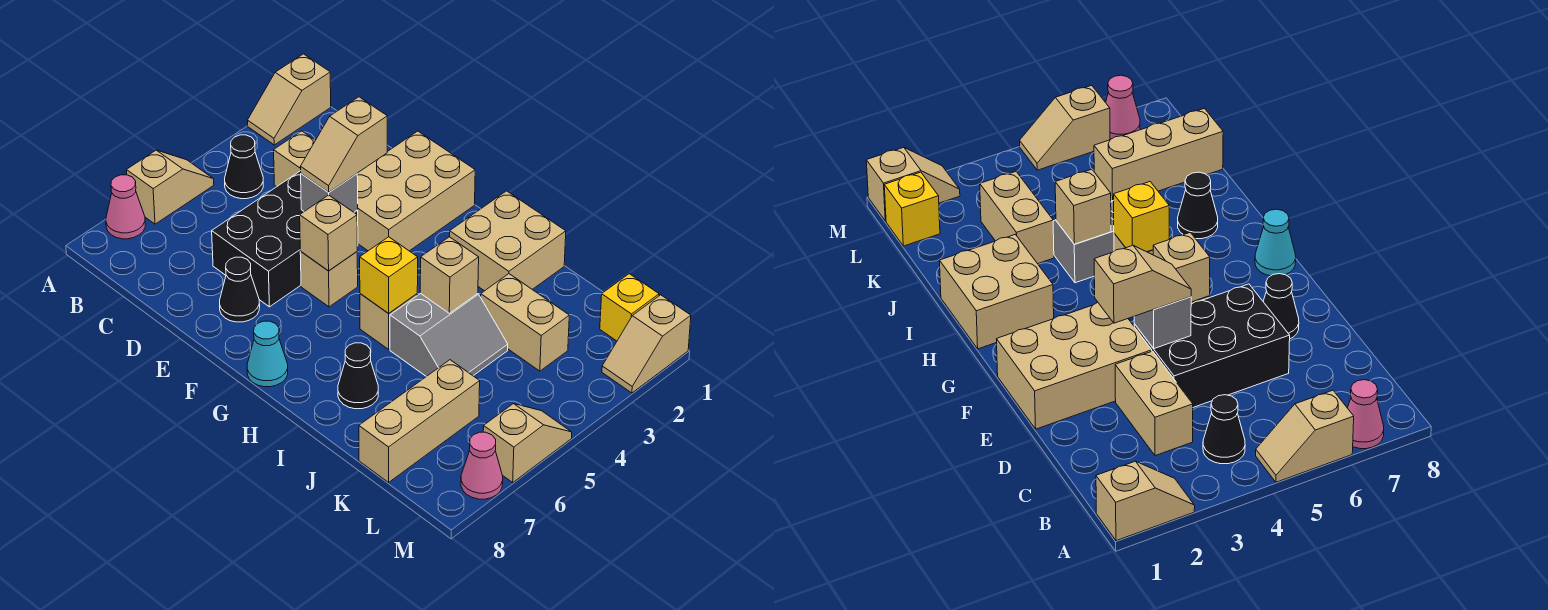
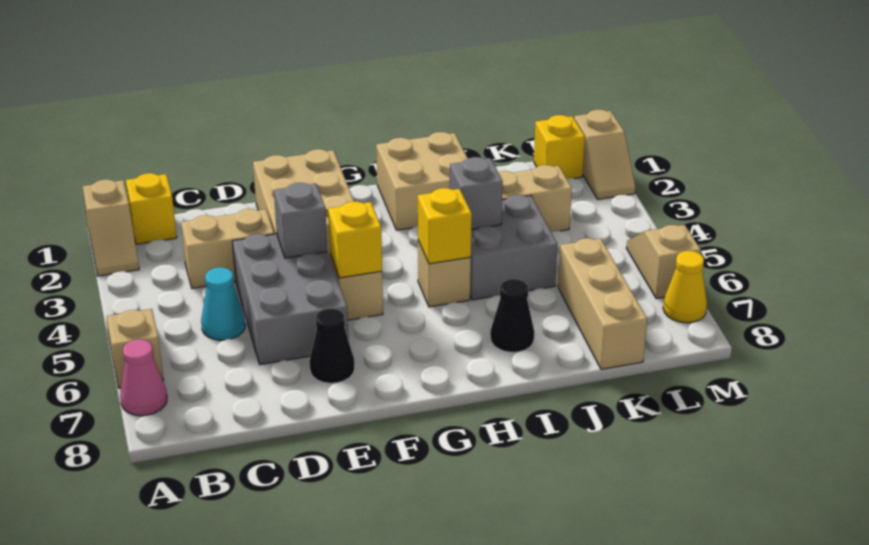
none -> yellow 1x1 brick [126,173,177,244]
black 1x1 cone [225,135,263,199] -> none
black 2x3 brick [212,171,358,307] -> grey 2x3 brick [232,234,348,365]
tan 1x2 slope [301,97,387,192] -> none
tan 1x1 brick [300,195,357,271] -> yellow 1x1 brick [328,202,382,278]
cyan 1x1 cone [247,321,288,387] -> cyan 1x1 cone moved to [201,267,245,340]
grey 2x2 slope [390,293,508,377] -> grey 2x2 brick [470,195,558,300]
tan 1x1 brick [420,237,479,313] -> grey 1x1 brick [450,157,503,229]
pink 1x1 cone [461,432,503,499] -> yellow 1x1 cone [663,251,707,323]

